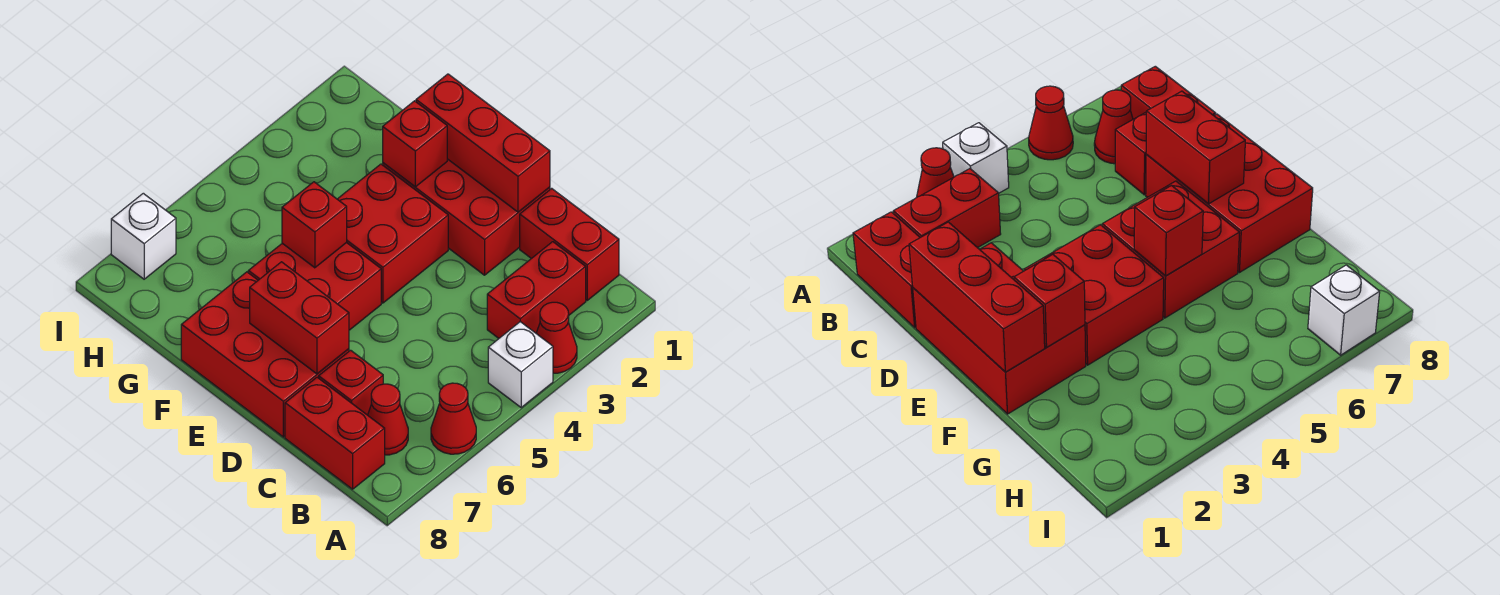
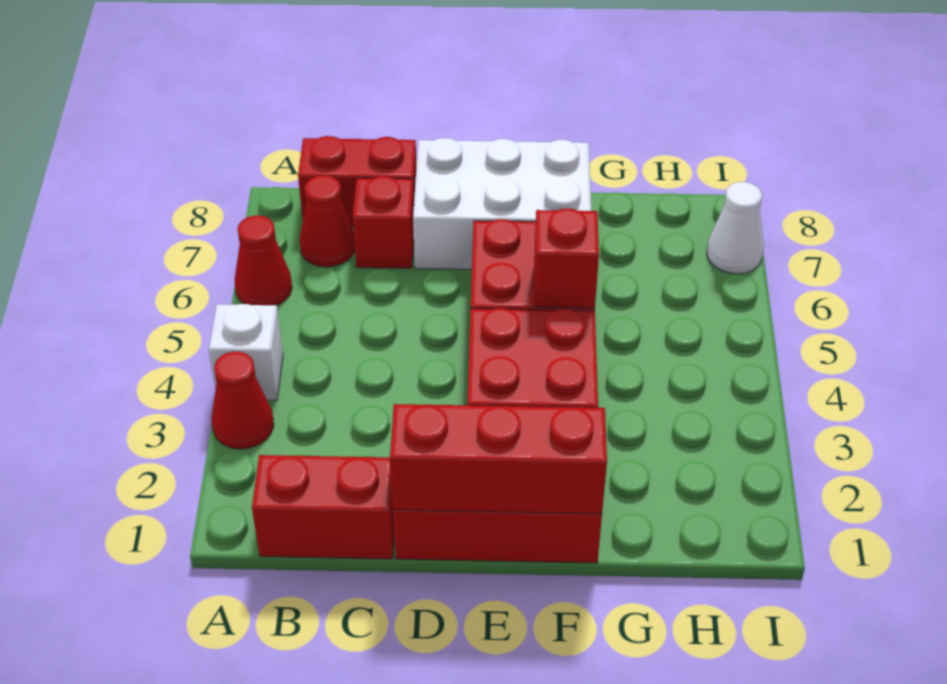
red 1x2 brick [487,242,586,338] -> none
red 2x3 brick [181,272,349,437] -> white 2x3 brick [413,138,591,269]
red 1x2 brick [250,262,349,374] -> none
red 1x1 brick [383,101,447,187] -> none
white 1x1 brick [111,193,176,279] -> white 1x1 cone [707,182,764,274]

